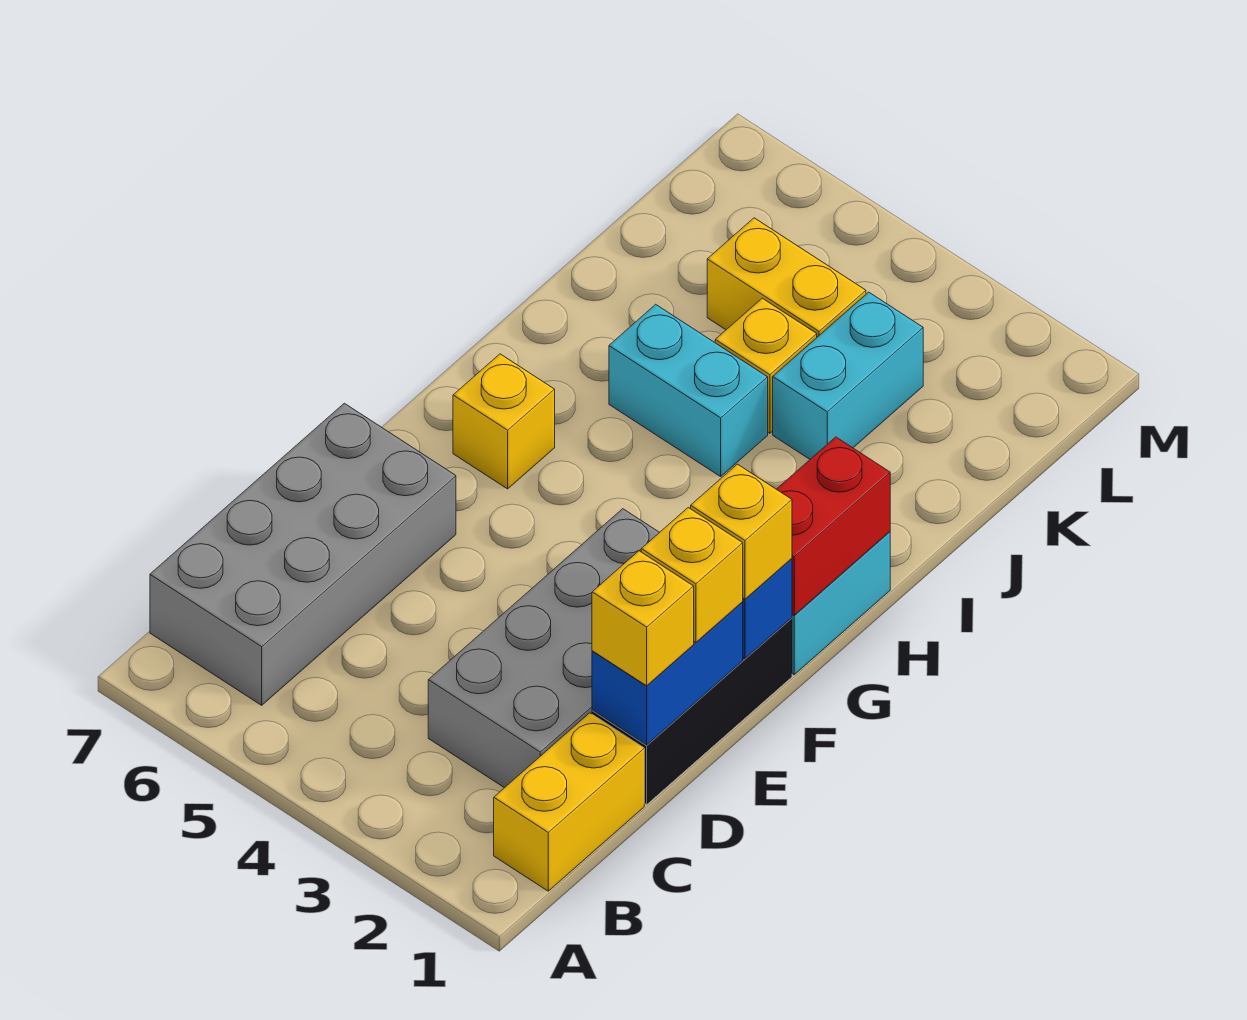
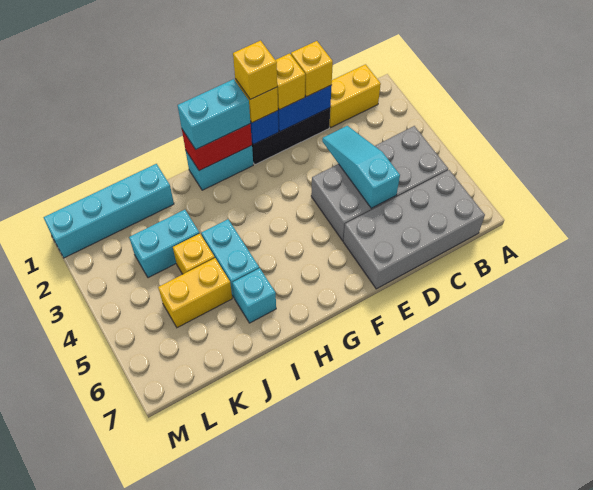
grey 2x4 brick [428,509,660,788] -> grey 2x4 brick moved to [311,126,448,241]
none -> cyan 1x3 slope [322,126,400,208]
none -> cyan 1x2 brick [178,79,250,149]
yellow 1x1 brick [453,354,555,489] -> yellow 1x1 brick moved to [233,41,277,99]
none -> cyan 1x1 brick [233,268,276,323]
none -> cyan 1x4 brick [44,164,174,258]
yellow 1x2 brick [707,218,866,337] -> yellow 1x2 brick turned to [158,258,232,328]

